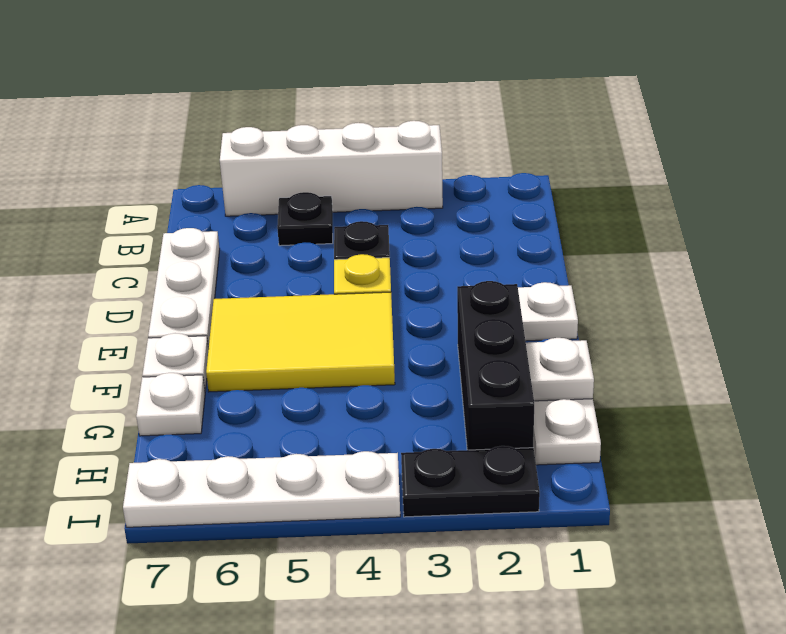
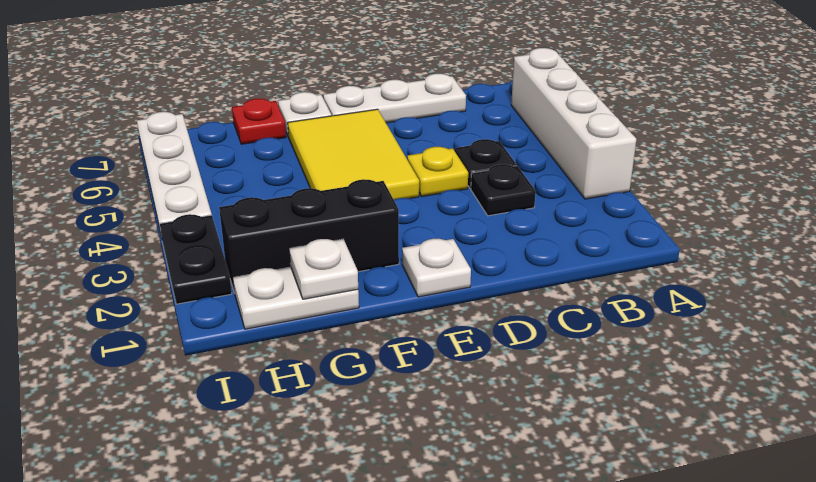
black 1x1 plate [277,192,333,246] -> black 1x1 plate moved to [471,164,536,216]
white 1x1 plate [136,373,205,436] -> red 1x1 plate [232,99,286,144]

